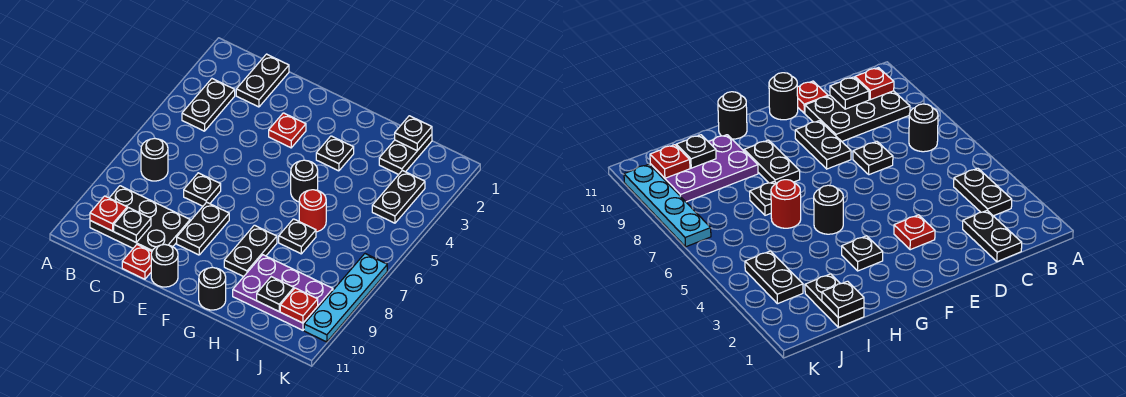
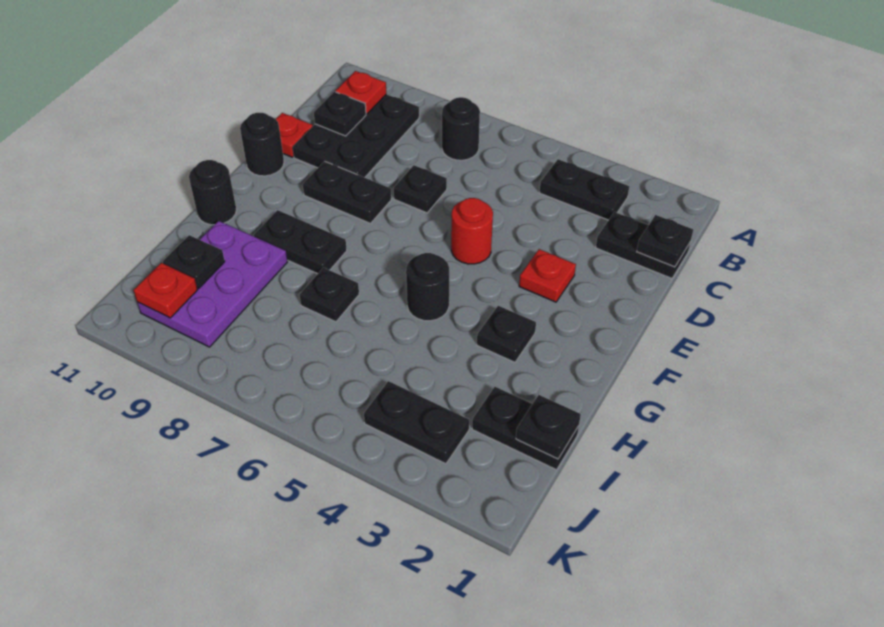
none -> black 1x1 plate [637,215,693,267]
red 1x1 round brick [299,190,326,232] -> red 1x1 round brick moved to [451,198,493,264]
cyan 1x4 plate [304,254,387,342] -> none

